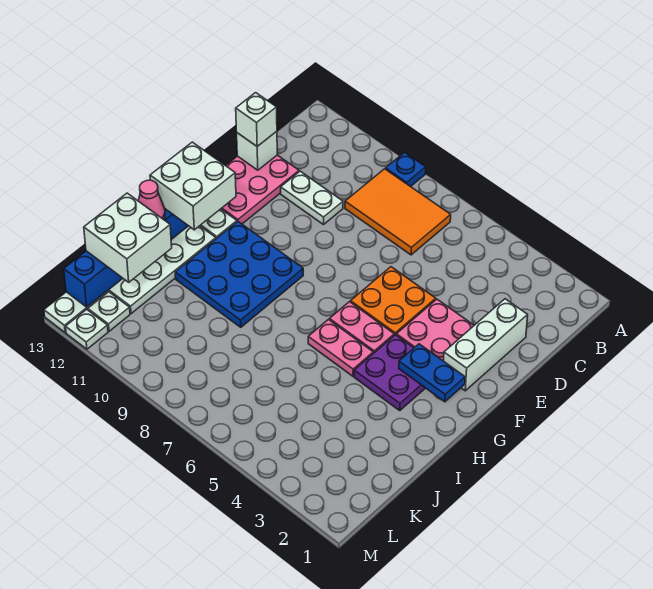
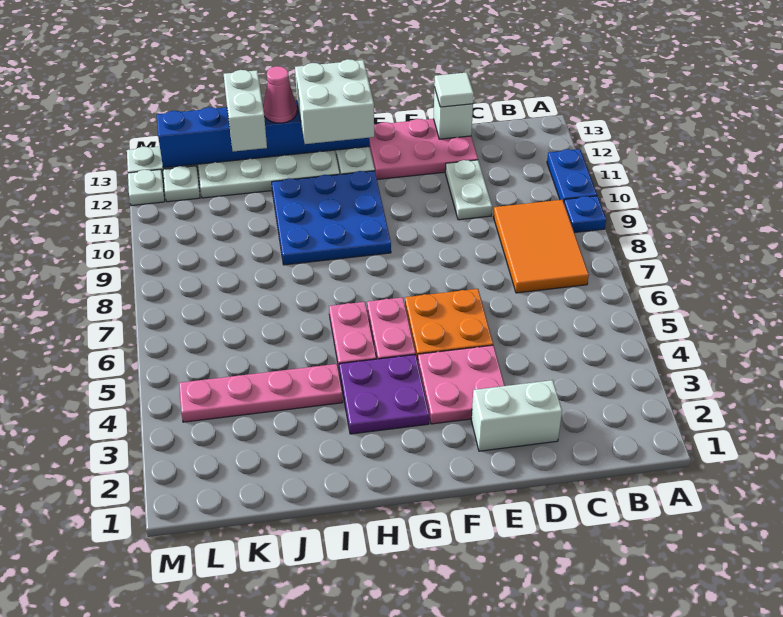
white 1x3 brick [444,299,528,391] -> white 1x2 brick [471,380,562,451]
white 1x1 brick [236,93,277,146] -> white 1x1 tile [434,72,474,107]
blue 1x2 plate [399,344,465,402] -> blue 1x2 plate moved to [547,149,597,201]
none -> pink 1x4 plate [179,364,343,422]
white 2x2 brick [84,193,172,282] -> white 1x2 brick [224,70,267,152]

